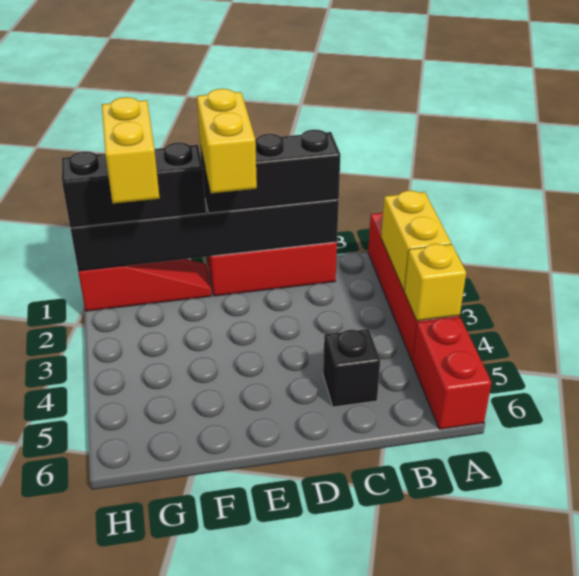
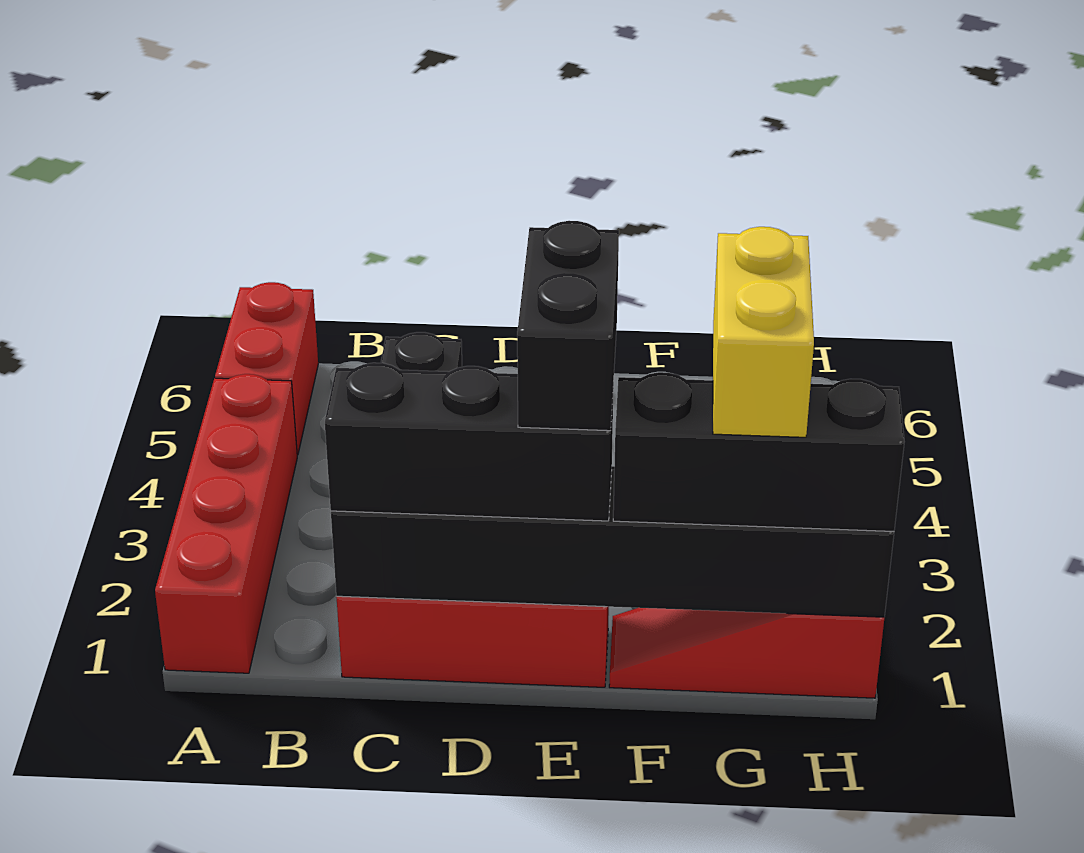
yellow 1x2 brick [381,191,451,291] -> none
yellow 1x1 brick [404,244,466,321] -> none
yellow 1x2 brick [197,89,257,193] -> black 1x2 brick [517,221,619,431]

